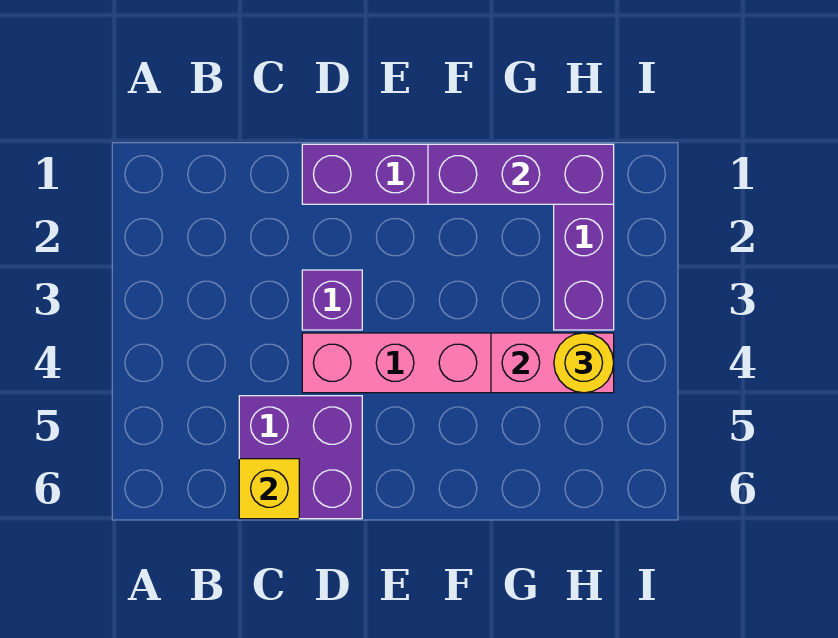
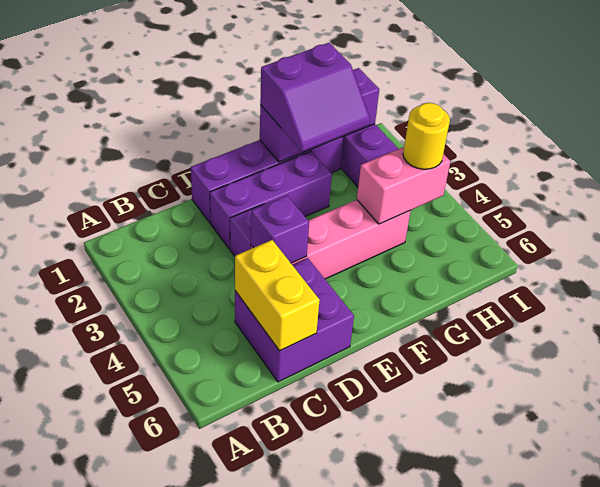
yellow 1x1 brick [239,459,299,519] -> yellow 1x2 brick [235,240,320,351]
none -> purple 1x3 brick [210,151,332,249]
none -> purple 1x1 brick [251,196,309,263]
none -> purple 2x2 slope [260,43,370,152]

